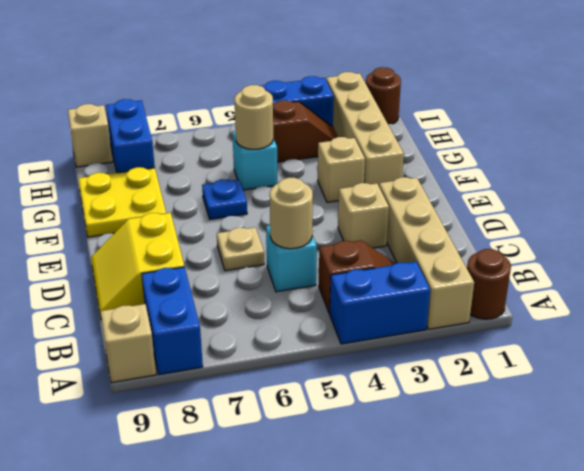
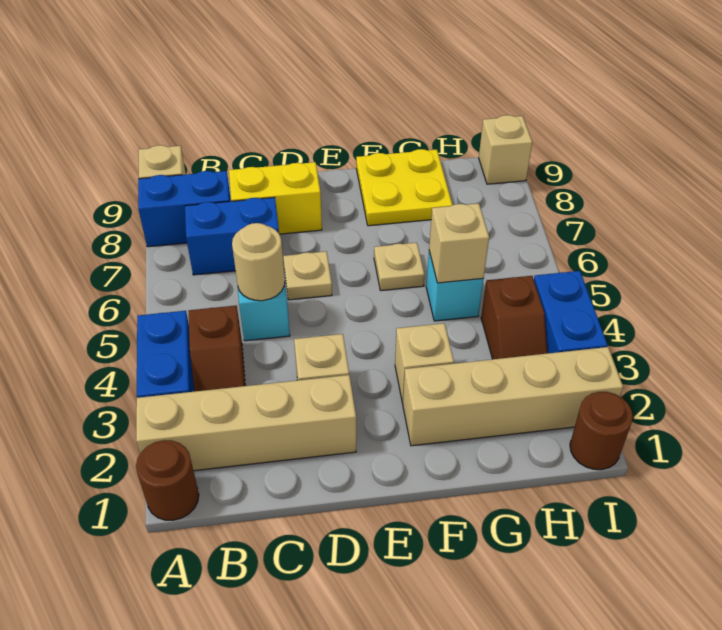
blue 1x1 plate [202,179,247,219] -> tan 1x1 plate [374,243,425,291]
tan 1x1 round brick [234,85,273,149] -> tan 1x1 brick [429,203,489,283]
blue 1x2 brick [106,99,155,173] -> blue 1x2 brick moved to [185,197,279,275]

